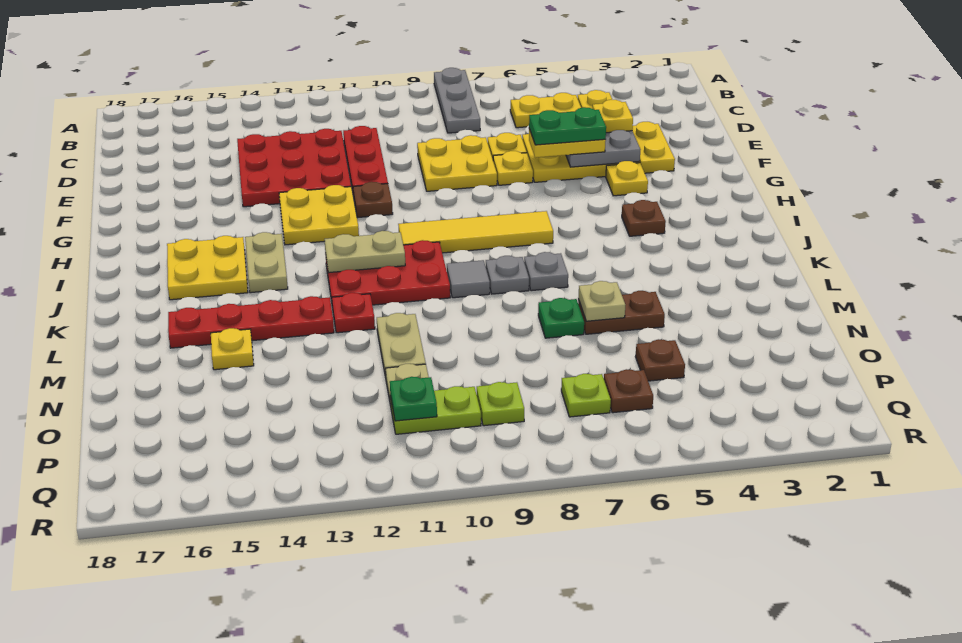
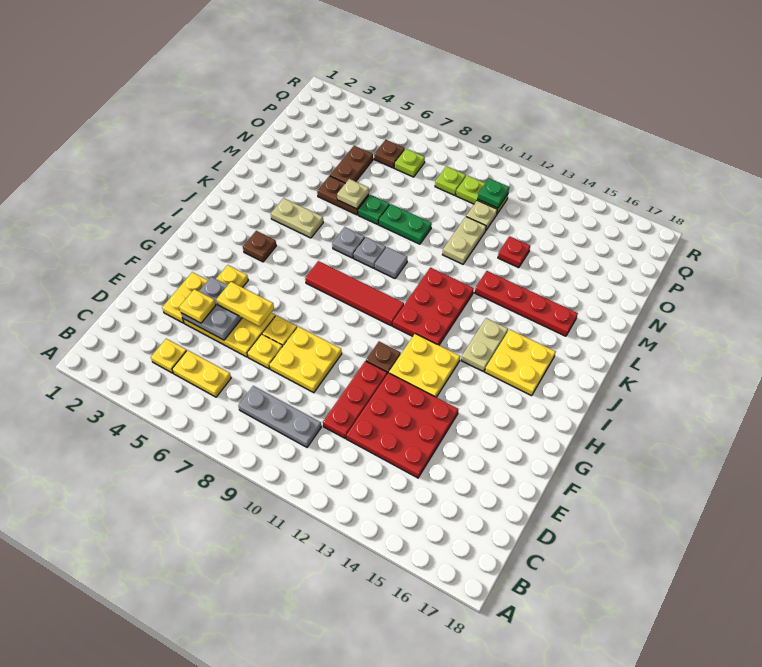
grey 1x3 plate [434,68,480,133] -> grey 1x3 plate turned to [238,386,321,447]
green 1x2 plate [529,107,606,145] -> green 1x2 plate moved to [379,204,432,244]
yellow 1x4 tile [398,211,553,253] -> red 1x4 tile [305,261,404,326]
red 2x3 plate [325,240,450,307] -> red 2x3 plate turned to [393,268,474,345]
tan 1x2 plate [325,231,405,273] -> tan 1x2 plate moved to [271,198,323,238]
red 1x1 plate [332,293,375,333] -> red 1x1 plate moved to [498,236,530,268]
yellow 1x1 plate [211,328,254,370] -> none
brown 1x1 plate [635,339,685,381] -> brown 1x2 plate [330,146,373,183]

